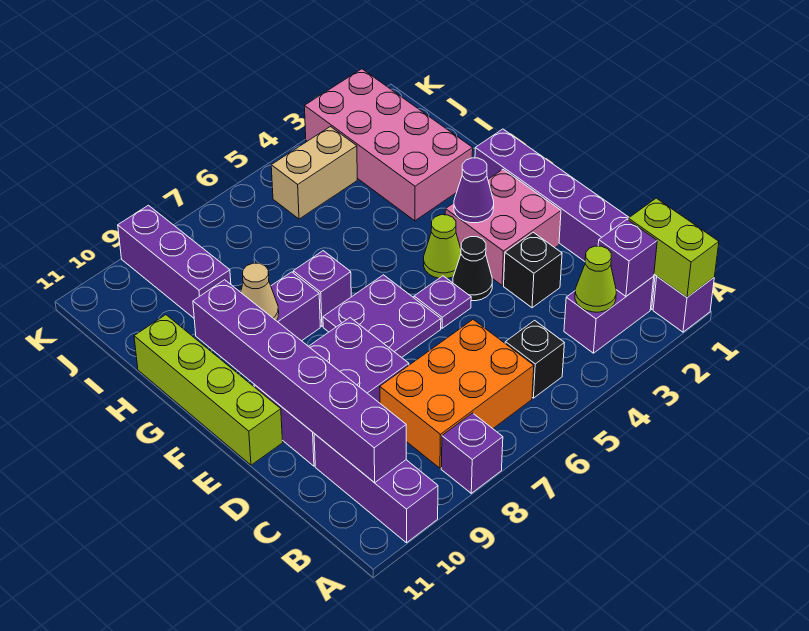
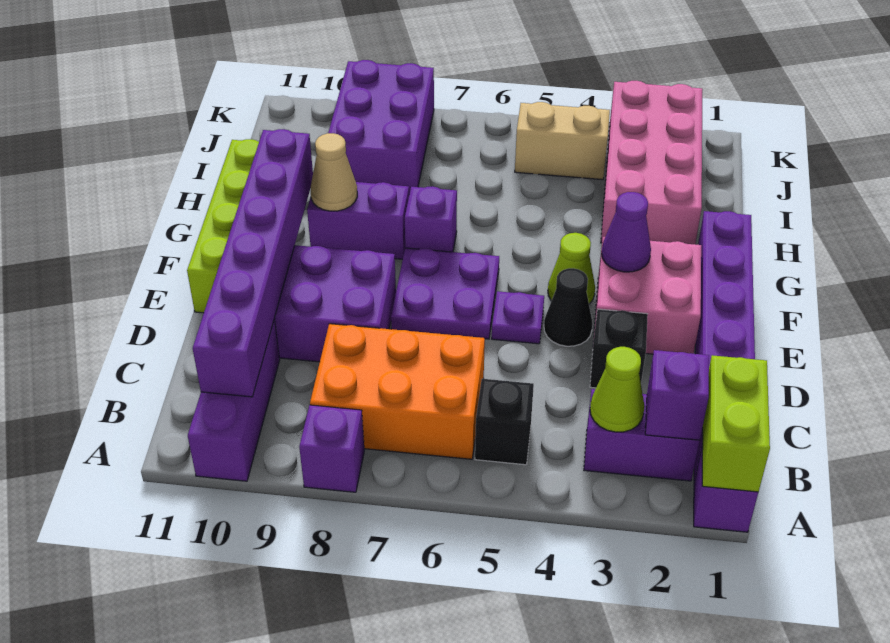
purple 1x3 brick [118,205,231,318] -> purple 2x3 brick [328,60,434,194]

